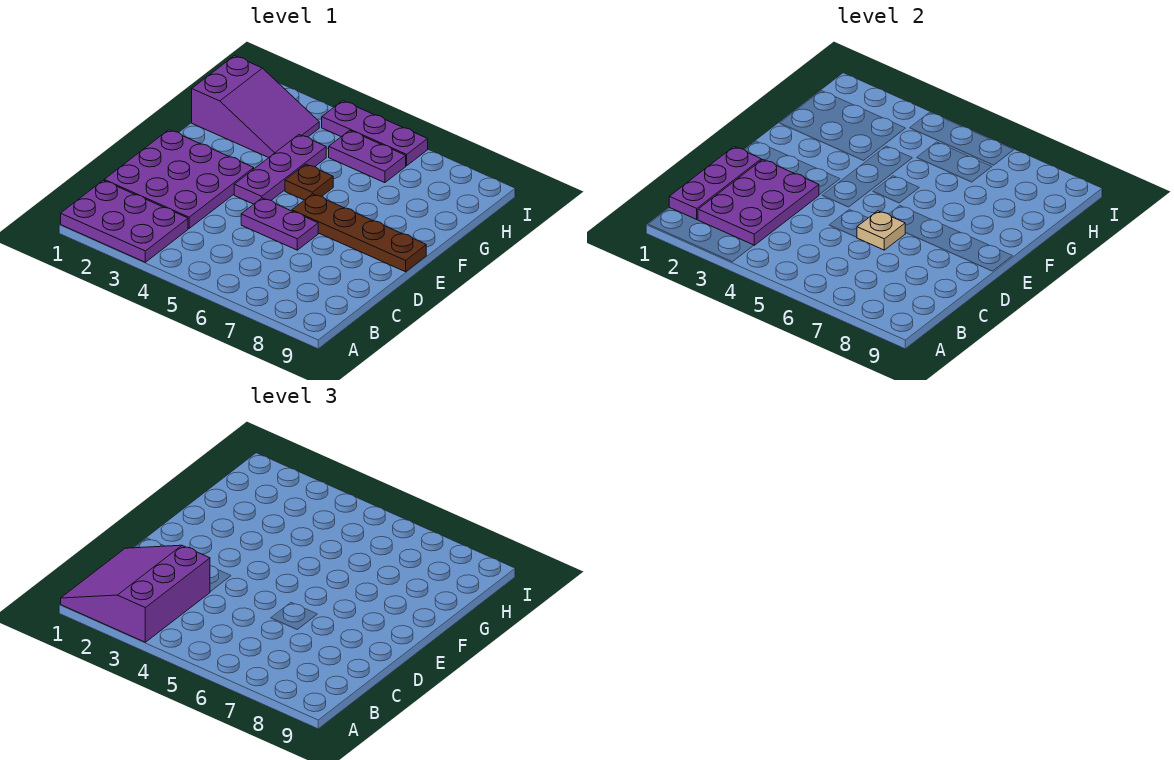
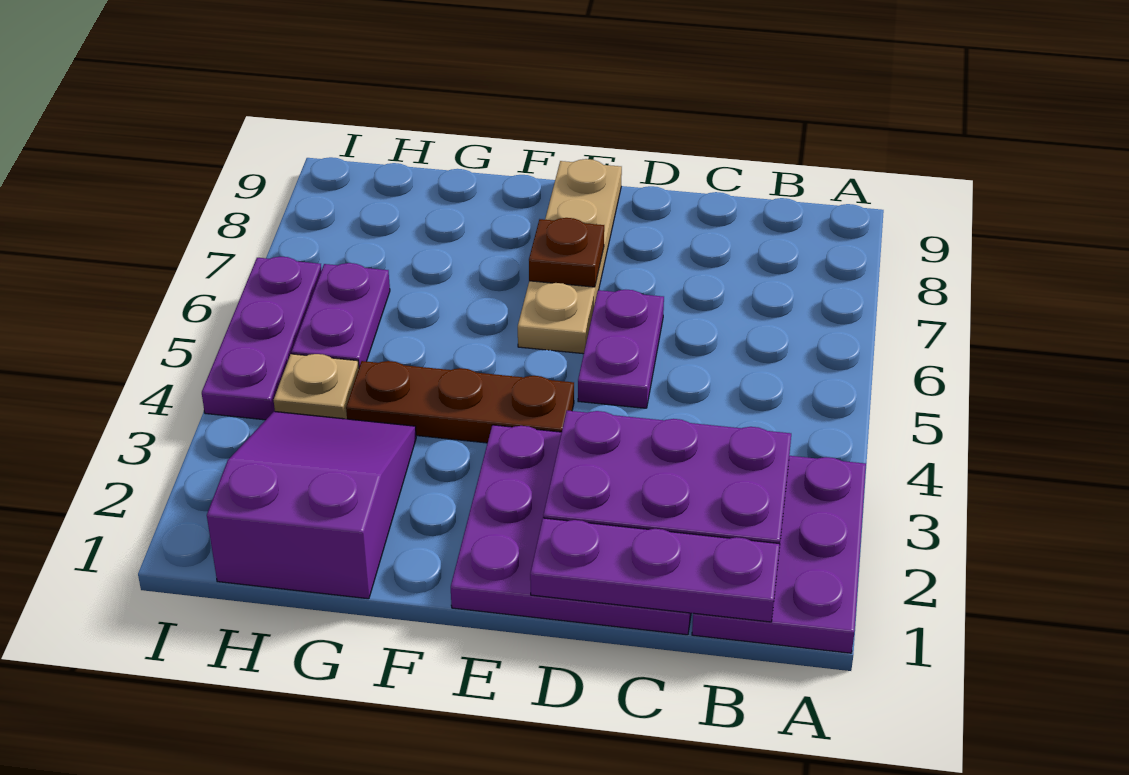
purple 3x3 slope [61,545,210,642] -> none
tan 1x1 plate [857,211,905,250] -> tan 1x1 plate moved to [274,354,359,419]
purple 1x3 plate [234,135,326,204] -> brown 1x3 plate [346,361,574,443]
brown 1x4 plate [292,194,426,272] -> tan 1x4 plate [518,159,622,354]
brown 1x1 plate [285,164,333,200] -> brown 1x1 plate moved to [529,218,604,287]

